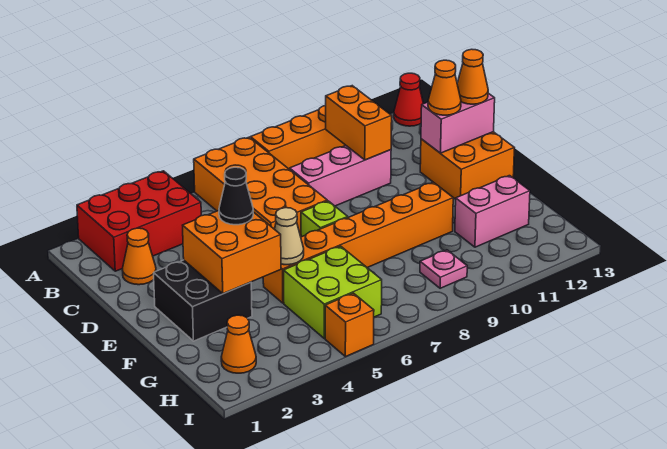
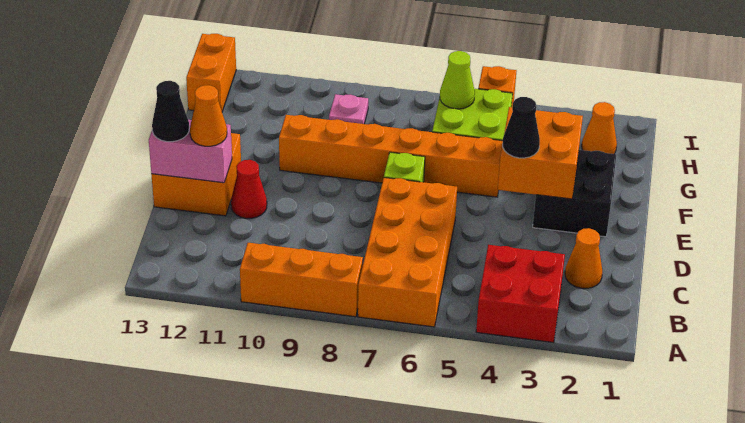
red 2x3 brick [77,171,201,271] -> red 2x2 brick [476,245,565,343]
red 1x1 cone [394,73,423,126] -> red 1x1 cone moved to [231,160,267,218]
orange 1x2 brick [326,86,392,160] -> orange 1x2 brick moved to [186,34,236,111]
pink 1x3 brick [290,146,391,206] -> none
orange 1x1 cone [457,49,488,104] -> black 1x1 cone [152,81,189,142]
tan 1x1 cone [275,208,304,265] -> none
pink 1x2 brick [455,176,530,247] -> none
none -> lime 1x1 cone [440,51,475,109]

